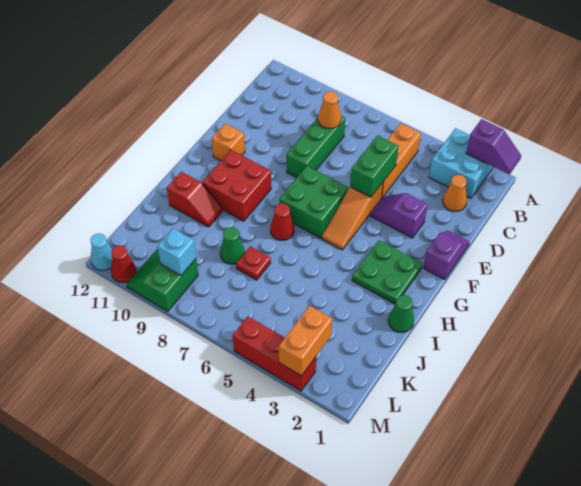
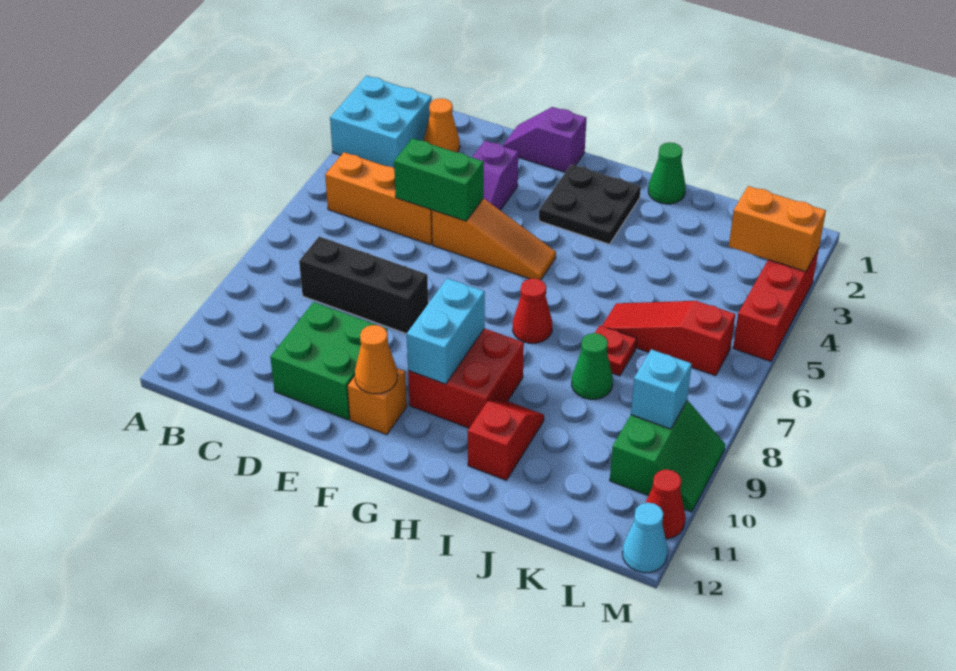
purple 1x2 slope [466,119,521,174] -> none
green 1x3 brick [287,116,345,178] -> black 1x3 brick [299,237,428,334]
orange 1x1 cone [318,91,341,129] -> orange 1x1 cone moved to [355,325,398,394]
green 2x2 brick [280,166,348,238] -> green 2x2 brick moved to [270,302,388,420]
green 2x2 plate [352,240,422,304] -> black 2x2 plate [539,164,641,244]
none -> cyan 1x2 brick [407,278,485,384]
none -> red 1x3 slope [602,301,735,376]
green 2x2 slope [126,249,198,311] -> green 2x2 slope turned to [610,401,725,512]

